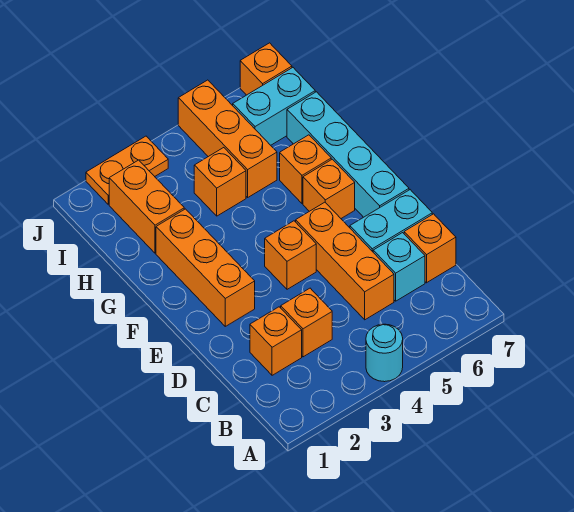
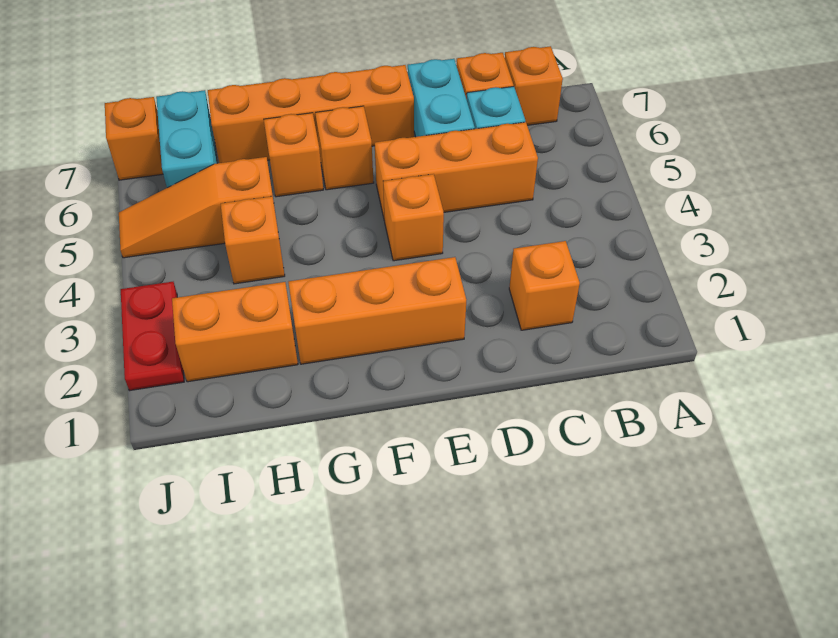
cyan 1x1 round brick [366,324,403,382] -> none
orange 1x1 brick [281,288,332,357] -> orange 1x1 brick moved to [505,46,563,125]
cyan 1x4 brick [287,92,409,217] -> orange 1x4 brick [208,65,414,163]
orange 1x3 brick [178,80,277,197] -> orange 1x3 slope [119,157,273,258]
orange 1x2 plate [86,136,168,204] -> red 1x2 plate [121,282,184,391]

